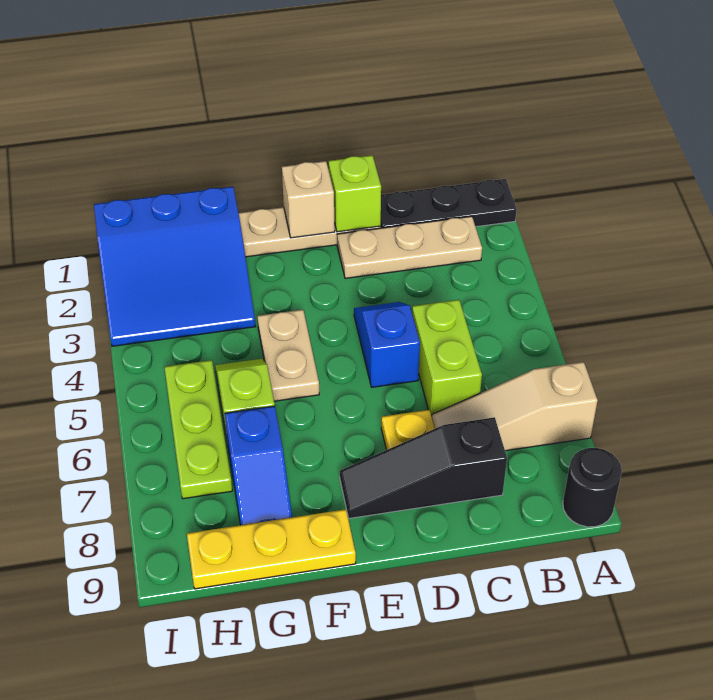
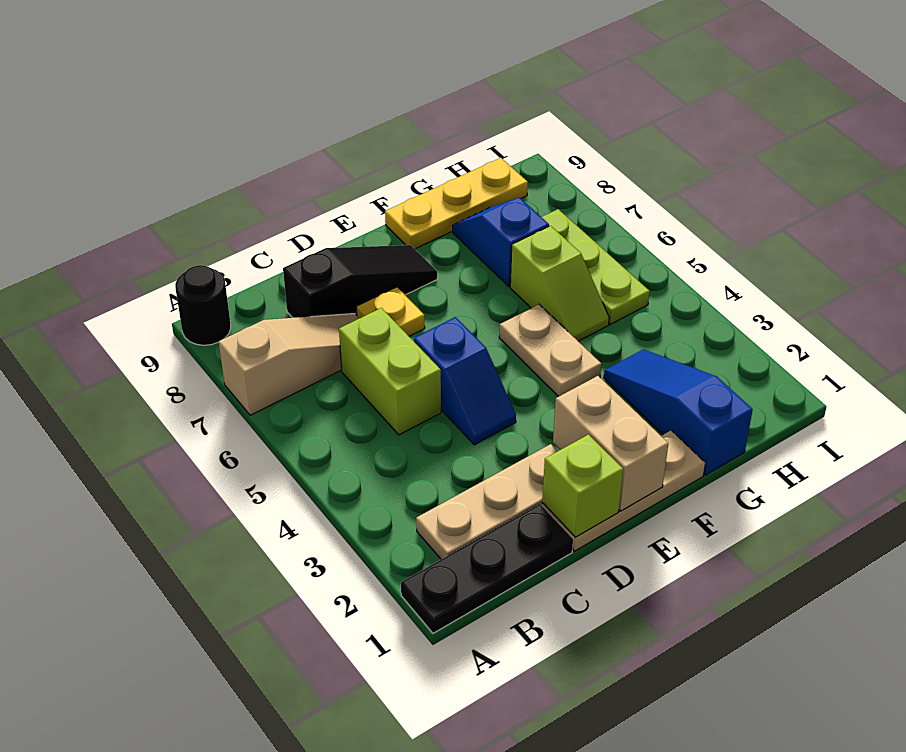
tan 1x1 brick [282,161,335,238] -> tan 1x2 brick [553,376,668,511]
blue 3x3 slope [94,187,256,346] -> blue 1x3 slope [604,349,753,475]

